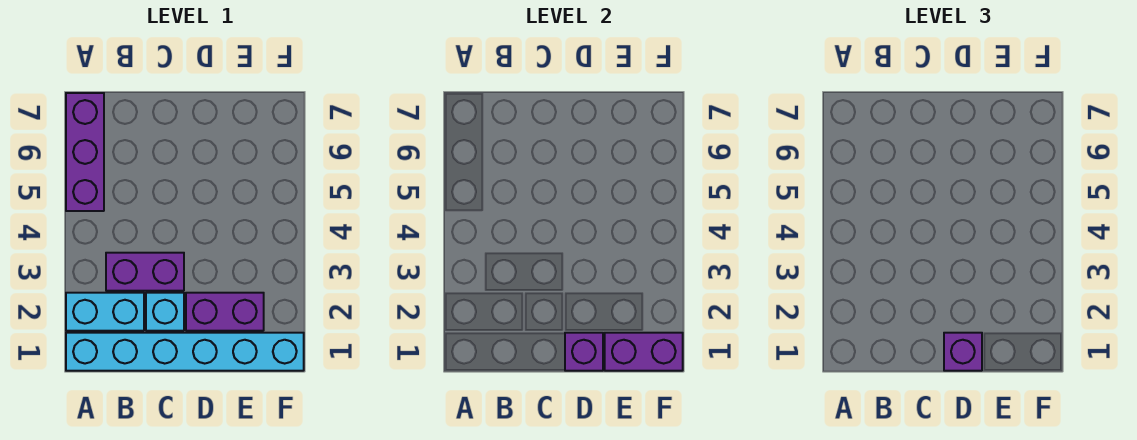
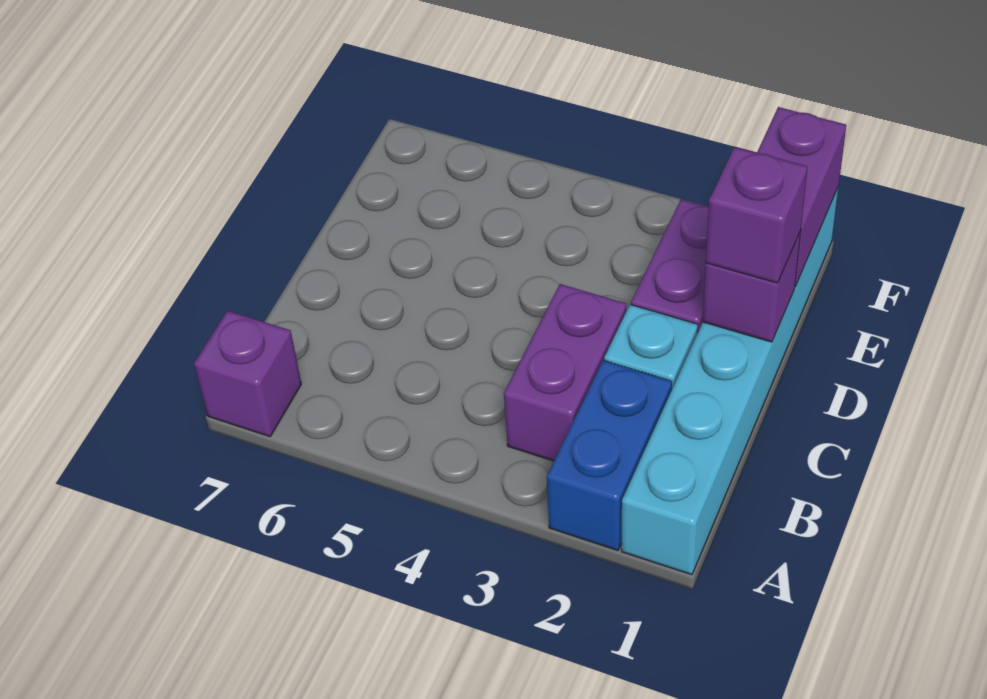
cyan 1x2 brick [66,293,144,331] -> blue 1x2 brick [547,360,672,550]
purple 1x3 brick [66,93,104,211] -> purple 1x1 brick [194,311,301,437]

